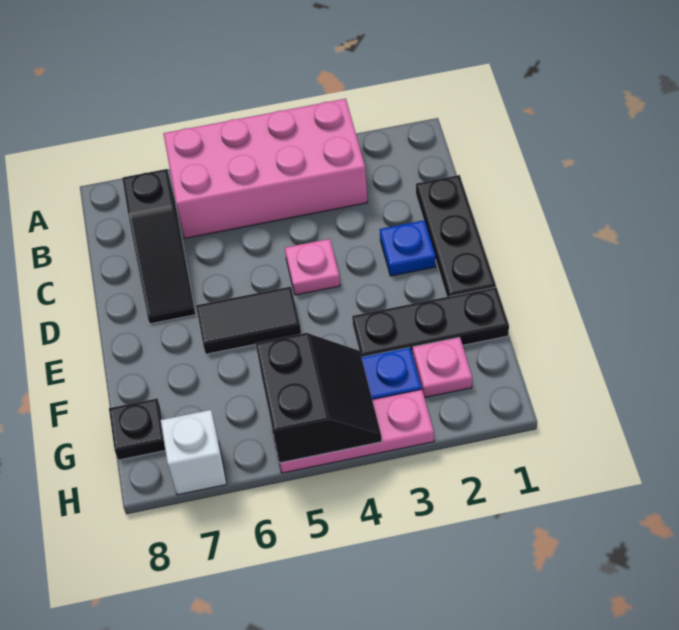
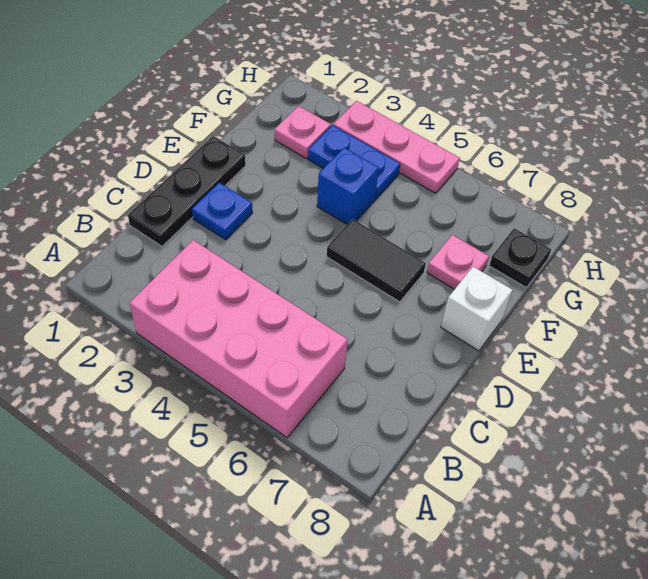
black 1x3 slope [122,169,196,324] -> none
pink 1x1 plate [285,239,340,295] -> pink 1x1 plate moved to [427,235,489,289]
black 1x3 plate [352,287,509,357] -> none
none -> blue 1x1 brick [317,148,379,224]
black 2x2 slope [256,333,382,463] -> none
white 1x1 brick [161,410,227,495] -> white 1x1 brick moved to [441,267,512,351]

